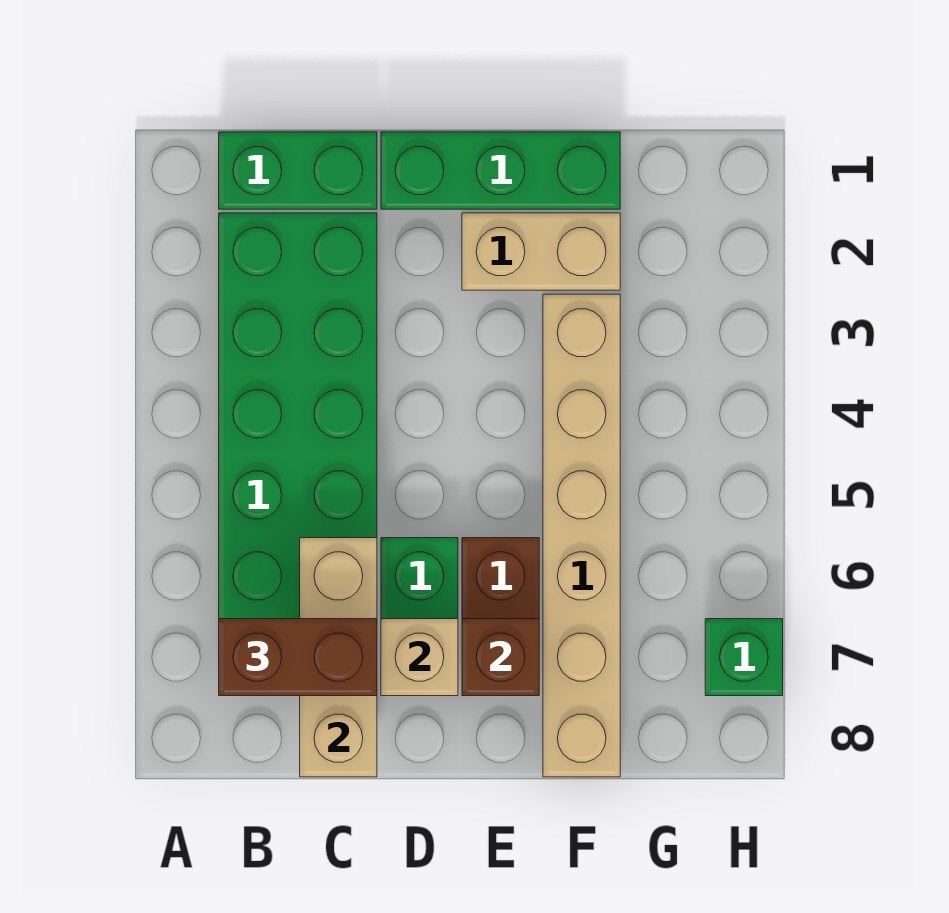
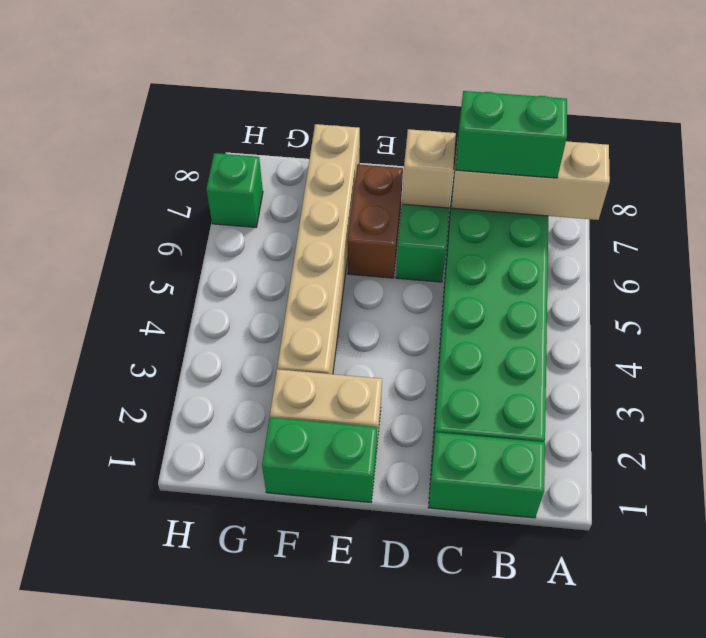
brown 1x2 brick [219,619,377,696] -> green 1x2 brick [456,91,567,178]
tan 1x3 brick [300,538,377,777] -> tan 1x3 brick turned to [451,141,610,220]
green 1x3 brick [381,132,620,209] -> green 1x2 brick [262,417,377,502]
brown 1x1 brick [462,619,539,696] -> none

